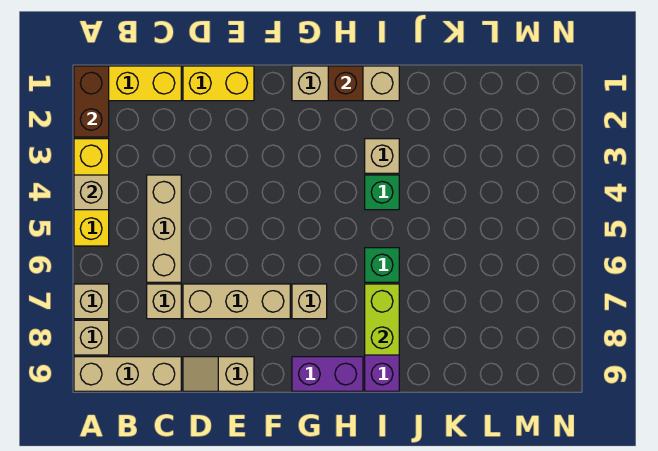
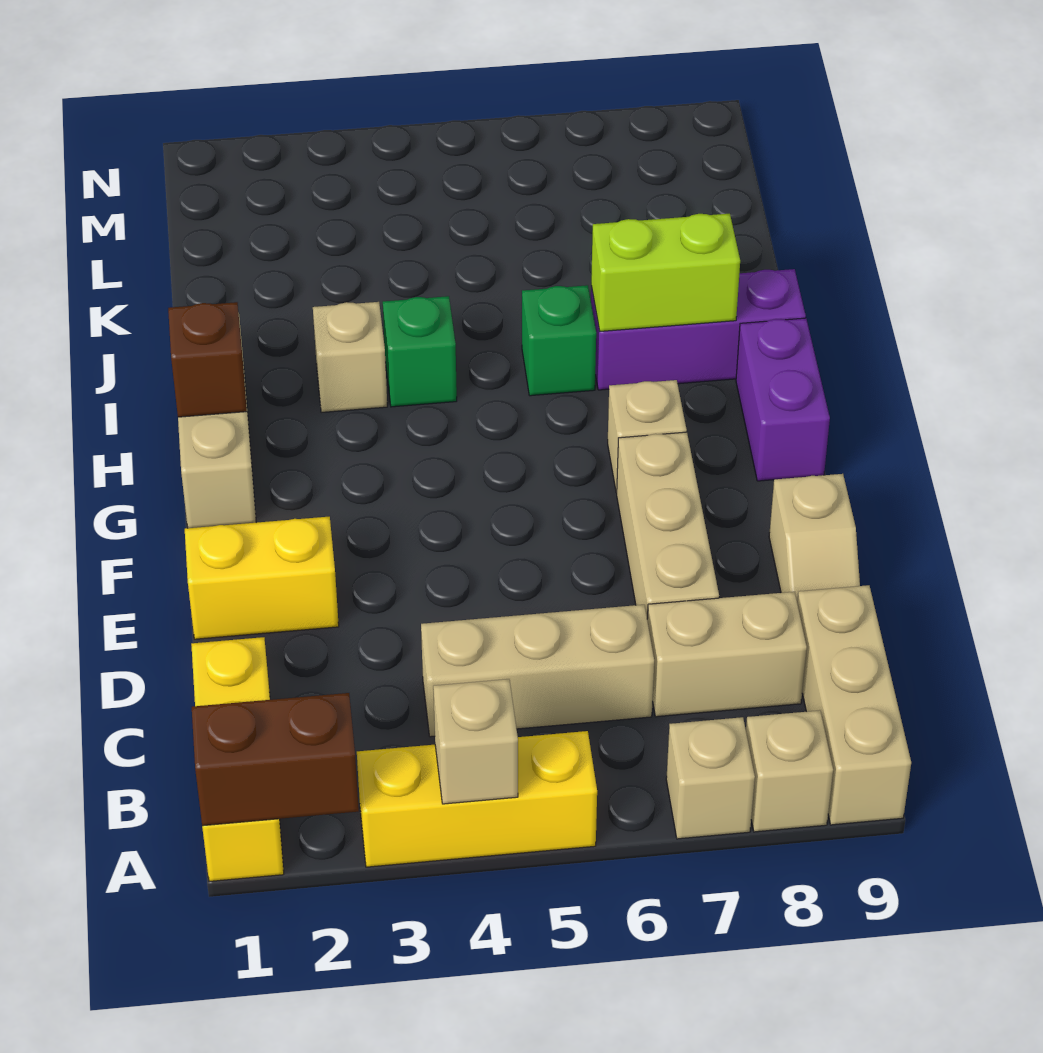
tan 1x1 brick [147,284,181,319] -> tan 1x2 brick [647,592,807,717]
yellow 1x2 brick [183,66,254,101] -> yellow 1x2 brick turned to [185,517,339,639]

